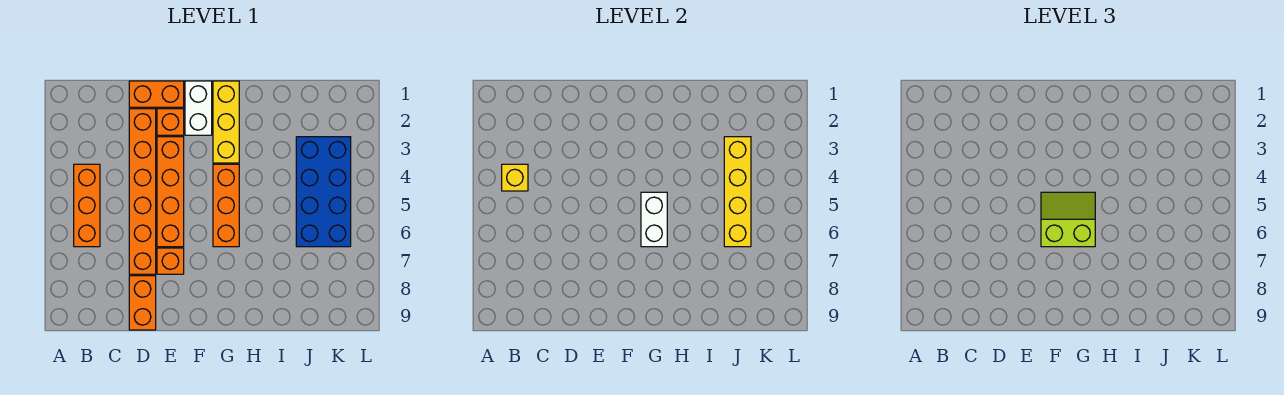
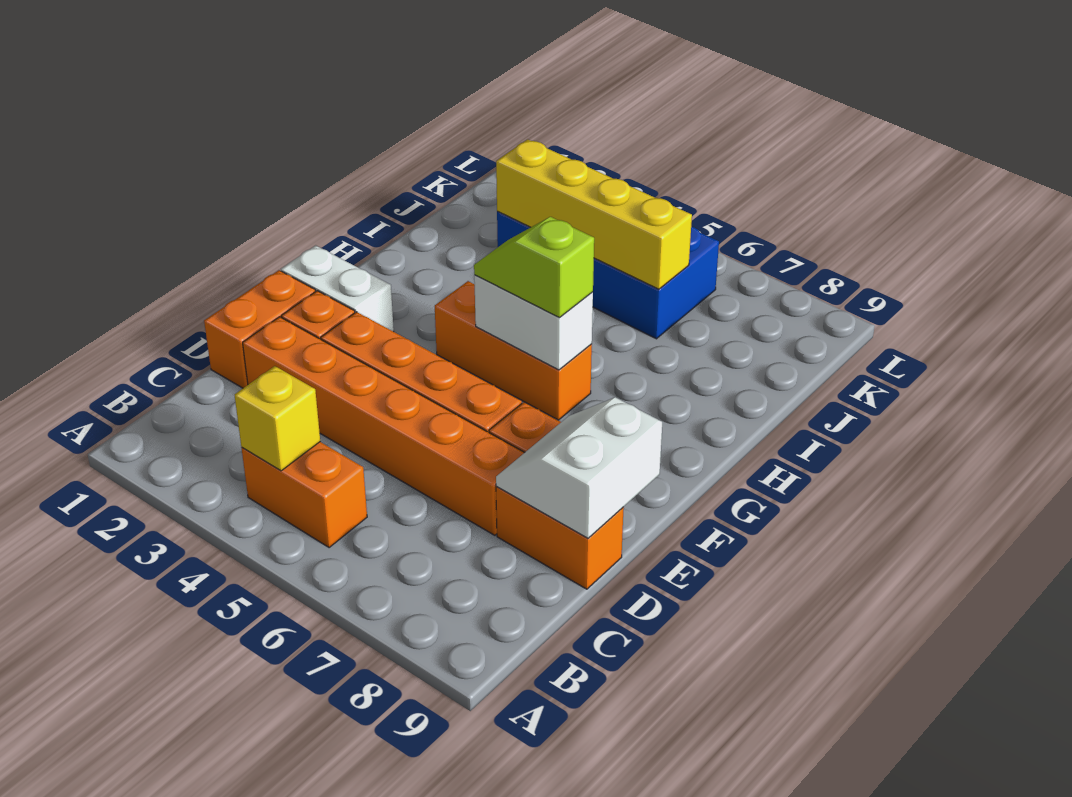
orange 1x3 brick [74,164,100,247] -> orange 1x2 brick [242,442,367,548]
none -> white 2x2 slope [496,397,662,538]
lime 2x2 slope [1041,192,1095,247] -> lime 1x2 slope [474,217,594,318]
yellow 1x3 brick [213,81,239,163] -> none

